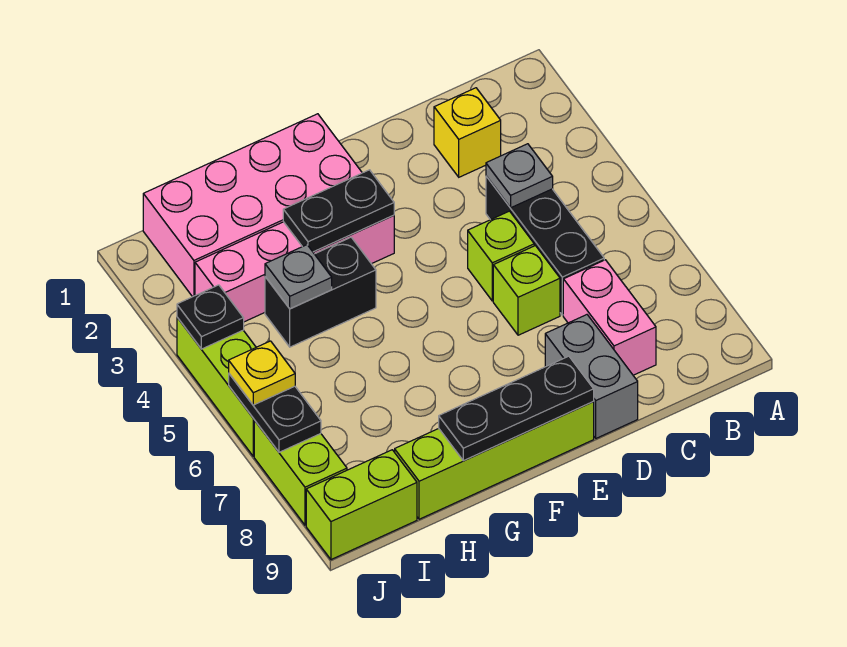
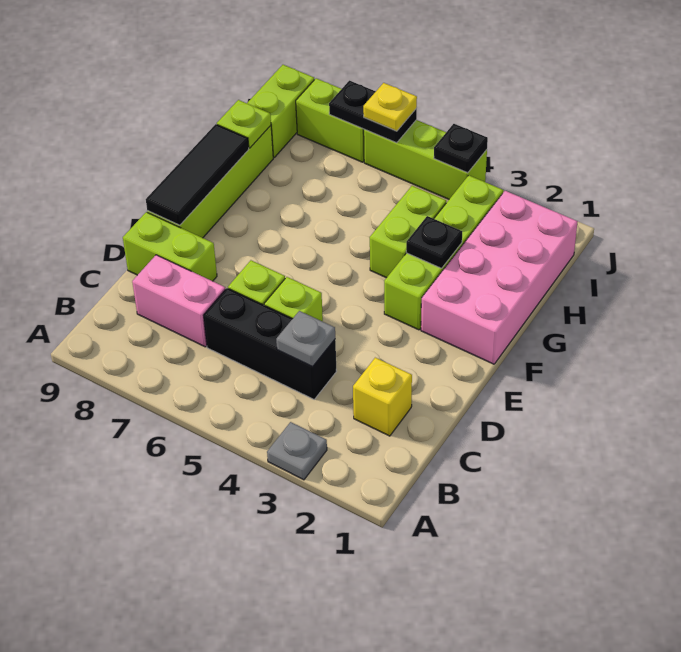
grey 1x2 brick [545,315,638,438] -> lime 1x2 brick [123,212,217,281]
black 1x3 plate [439,356,594,461] -> black 1x3 tile [146,124,249,225]
pink 1x4 brick [195,215,394,322] -> lime 1x4 brick [384,175,503,330]
black 1x2 plate [283,170,394,252] -> black 1x1 plate [406,216,462,268]
black 1x2 brick [265,237,376,347] -> lime 1x2 brick [370,186,446,278]
grey 1x1 plate [265,245,332,309] -> grey 1x1 plate moved to [267,422,327,480]
none -> lime 1x1 plate [217,100,271,148]

